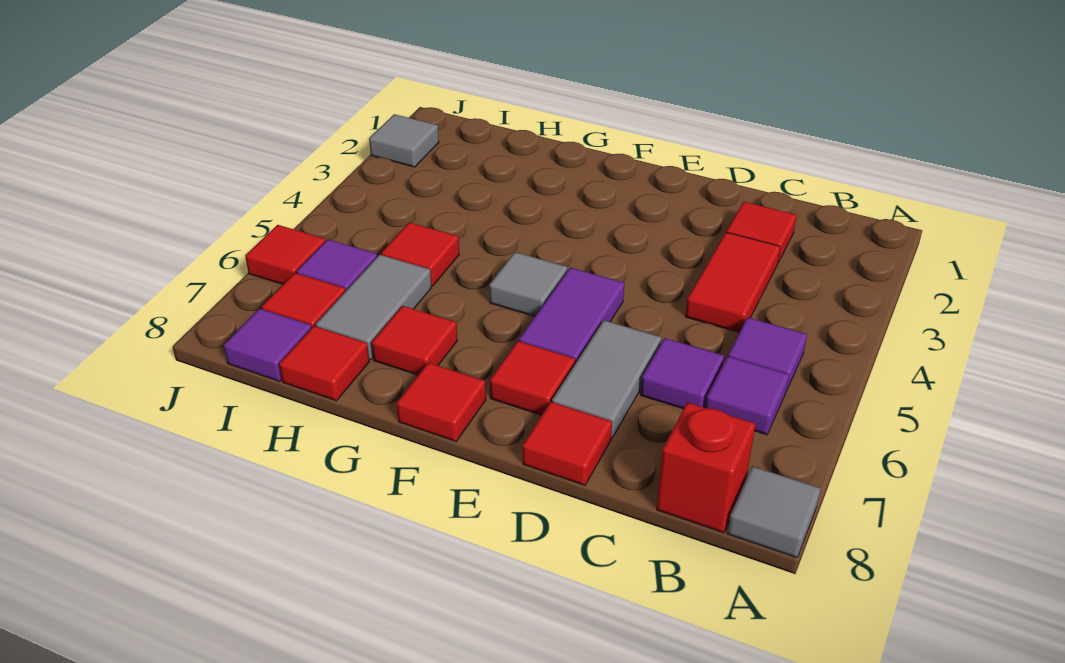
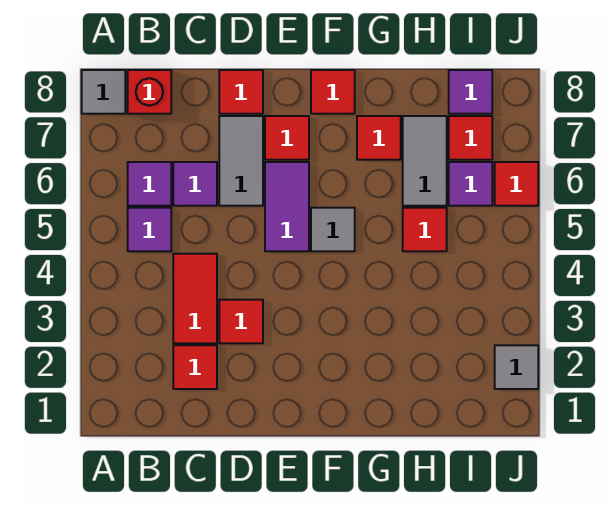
red 1x1 tile [279,326,369,401] -> red 1x1 tile moved to [219,300,263,343]

